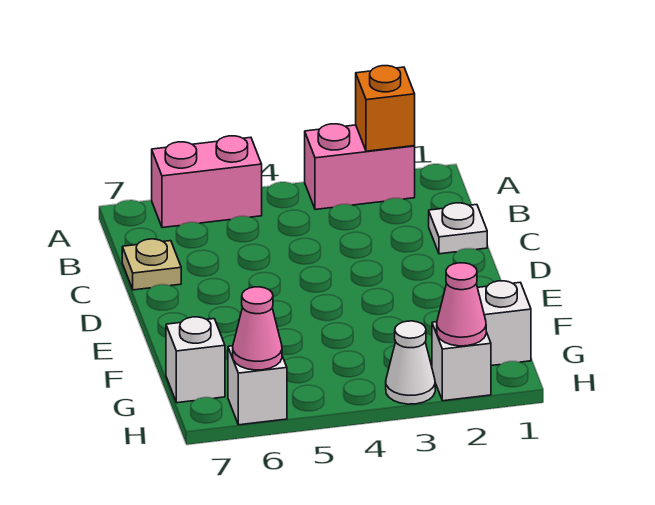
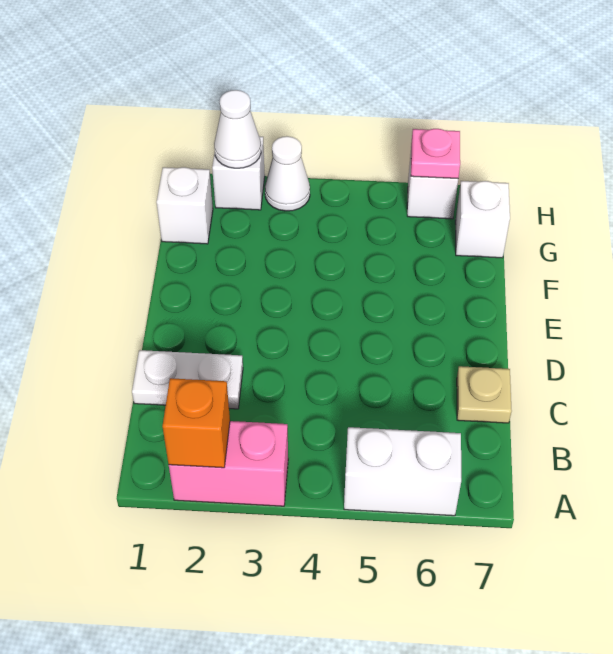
pink 1x2 brick [152,136,262,228] -> white 1x2 brick [344,427,461,516]
white 1x1 plate [429,203,487,254] -> white 1x2 plate [132,350,243,409]
pink 1x1 cone [437,263,486,346] -> white 1x1 cone [214,90,261,168]
pink 1x1 cone [233,287,282,370] -> pink 1x1 plate [411,129,460,178]

